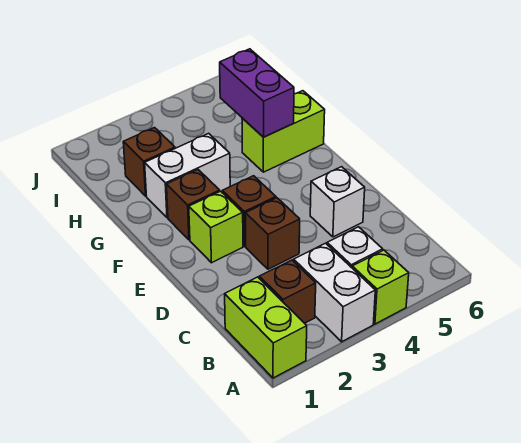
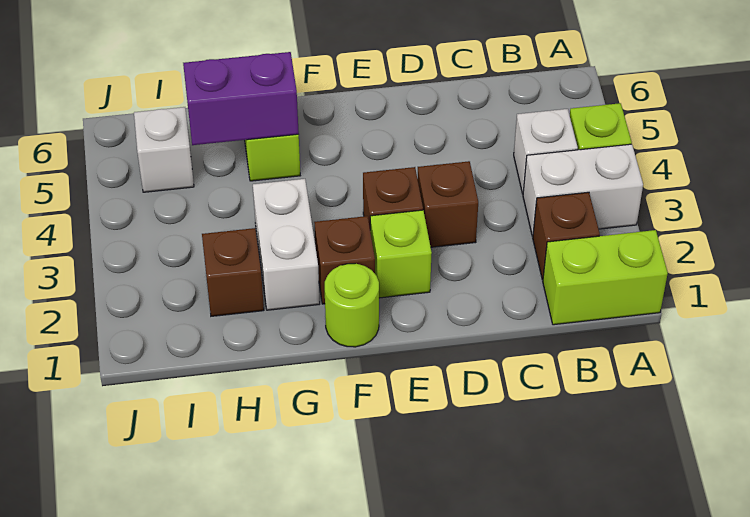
white 1x1 brick [310,167,365,237] -> white 1x1 brick moved to [134,107,194,192]
none -> lime 1x1 round brick [325,264,379,347]

